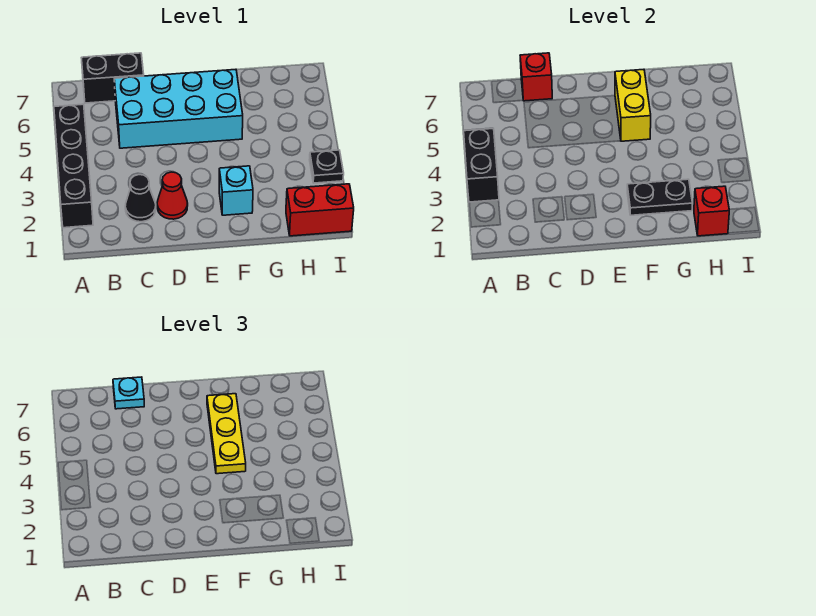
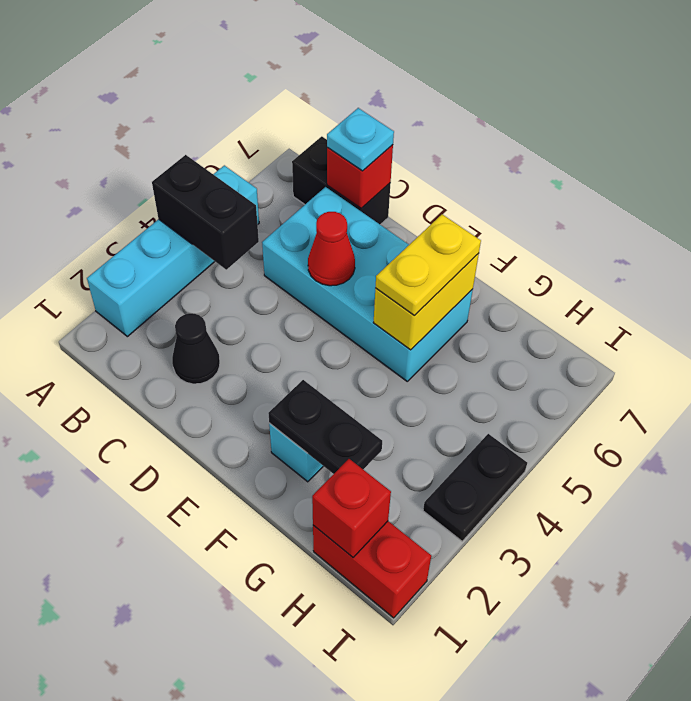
black 1x4 brick [54,104,93,228] -> cyan 1x4 brick [87,165,259,337]
black 1x2 brick [464,129,499,202] -> black 1x2 brick turned to [152,155,259,270]
red 1x1 cone [157,172,188,219] -> red 1x1 cone moved to [308,212,355,286]
yellow 1x3 plate [207,394,246,474] -> yellow 1x2 plate [375,214,481,316]
black 1x1 plate [310,150,344,183] -> black 1x2 plate [423,434,527,541]

